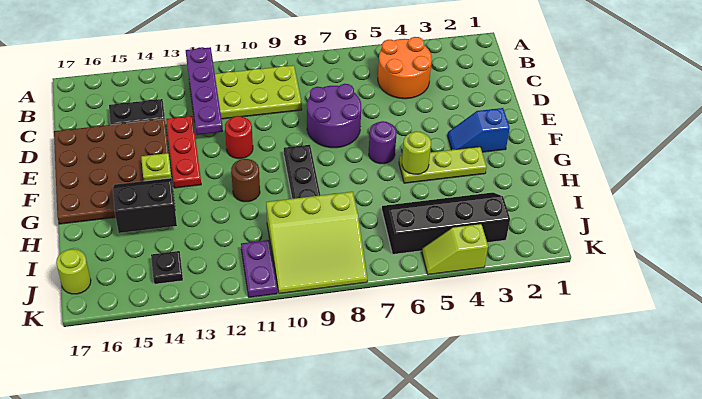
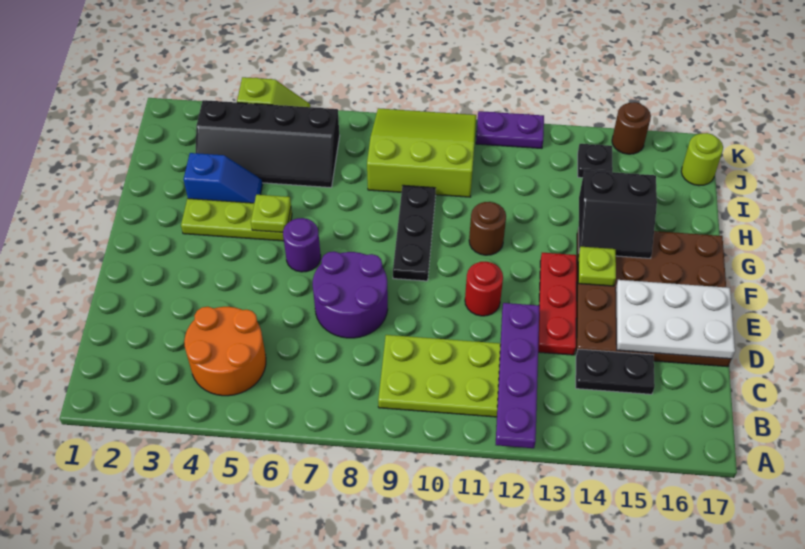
none -> white 2x3 plate [616,280,735,359]
blue 1x2 slope [448,108,510,152] -> blue 1x2 slope moved to [184,153,262,203]
lime 1x1 round brick [402,132,431,174] -> lime 1x1 plate [251,195,291,232]
purple 1x2 plate [241,240,277,297] -> purple 1x2 plate turned to [476,111,544,148]
none -> brown 1x1 round brick [612,102,651,154]

